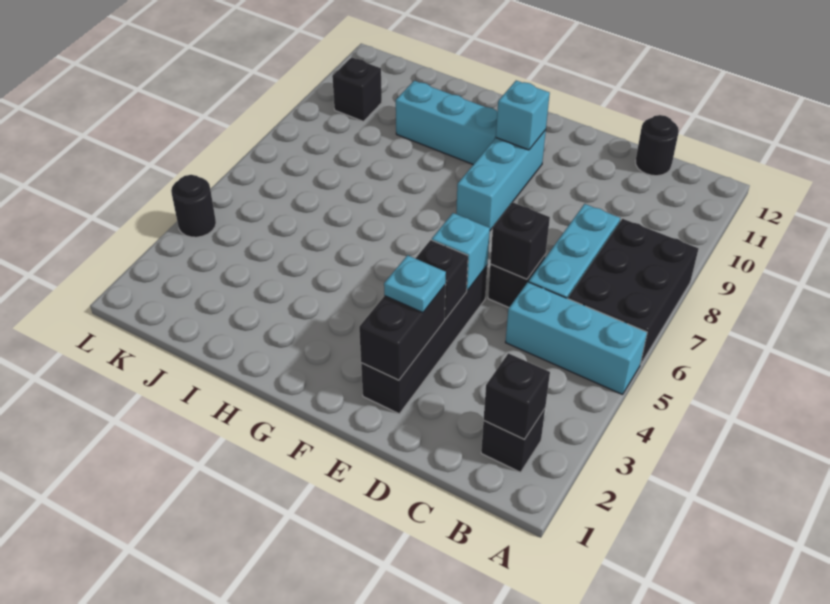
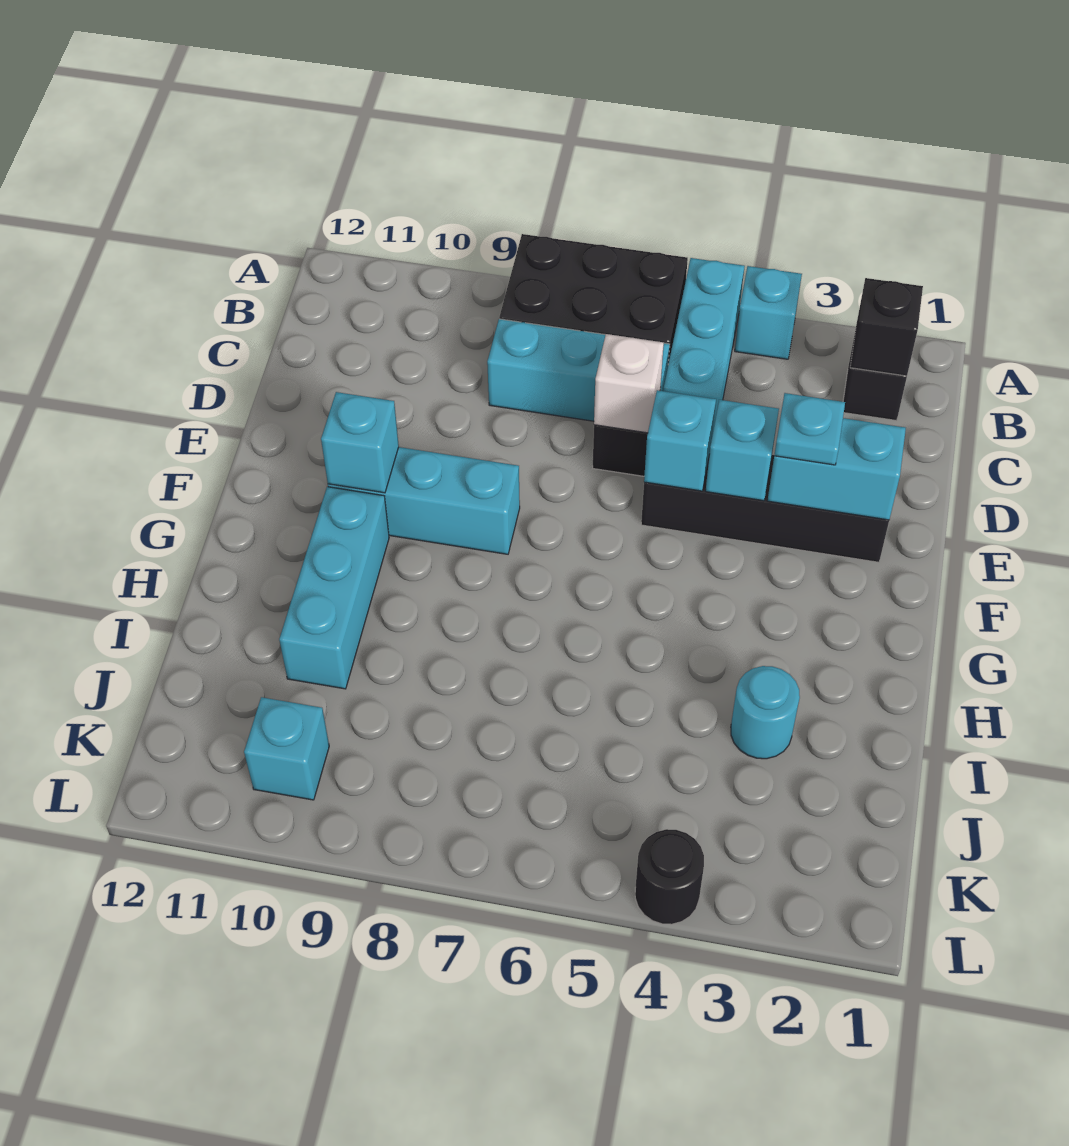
none -> cyan 1x1 brick [735,266,802,359]
black 1x1 round brick [636,115,679,176] -> none
black 1x1 brick [490,202,550,279] -> white 1x1 brick [594,334,664,433]
black 1x2 brick [359,285,445,380] -> cyan 1x2 brick [767,418,906,520]
black 1x1 brick [415,240,468,319] -> cyan 1x1 brick [706,400,779,501]
none -> cyan 1x1 round brick [731,666,800,759]
black 1x1 brick [332,57,382,121] -> cyan 1x1 brick [244,697,329,800]

